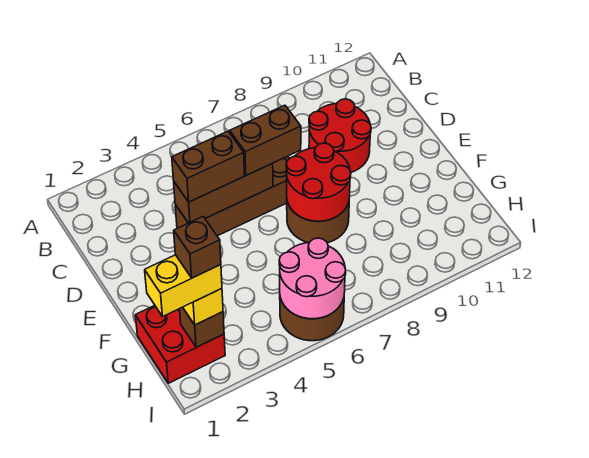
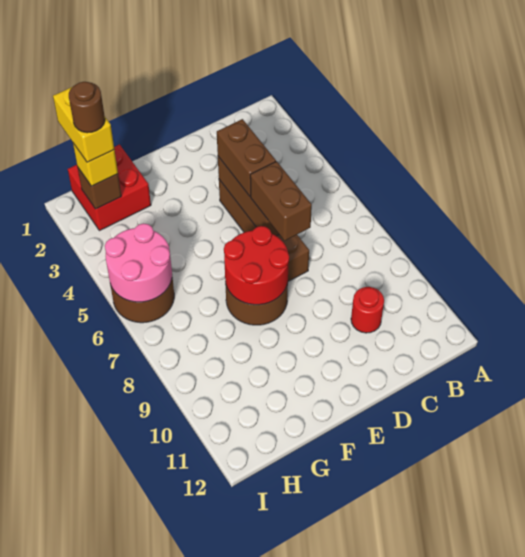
red 2x2 round brick [309,99,371,172] -> red 1x1 round brick [351,287,384,333]
brown 1x1 brick [174,217,221,278] -> brown 1x1 round brick [69,82,105,133]

